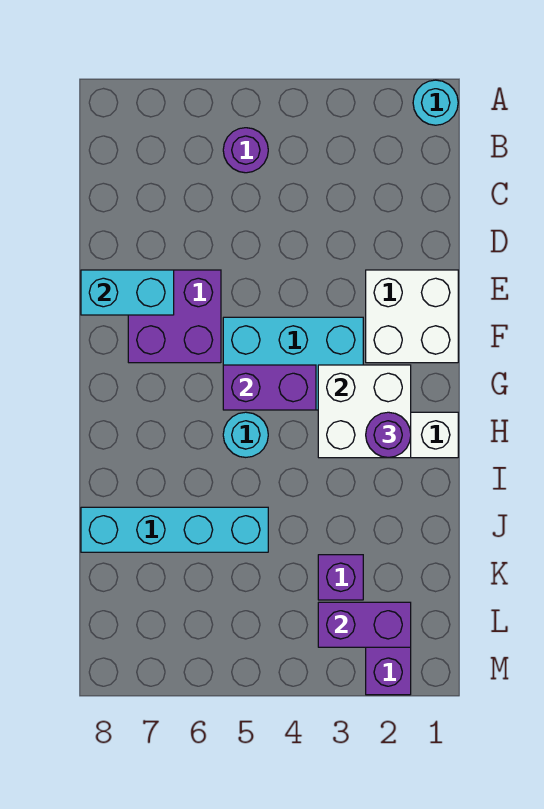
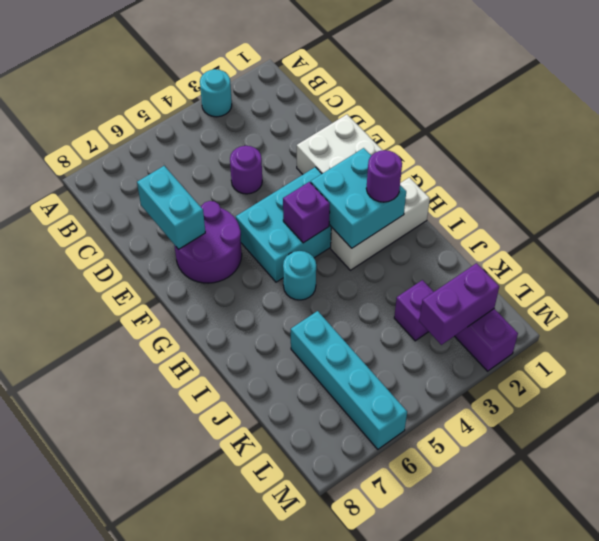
cyan 1x1 round brick [413,80,458,125] -> cyan 1x1 round brick moved to [200,69,232,117]
purple 1x1 round brick [223,128,268,173] -> purple 1x1 round brick moved to [230,146,262,194]
purple 2x2 brick [128,270,221,363] -> purple 2x2 round brick [174,201,242,283]
cyan 1x2 brick [81,270,174,315] -> cyan 1x2 brick turned to [137,166,205,249]
white 2x2 brick [318,365,411,458] -> cyan 2x2 brick [311,148,406,248]
purple 1x2 brick [223,365,316,410] -> purple 1x1 brick [283,182,330,243]
cyan 1x4 brick [81,507,268,552] -> cyan 1x4 brick turned to [291,311,407,449]

